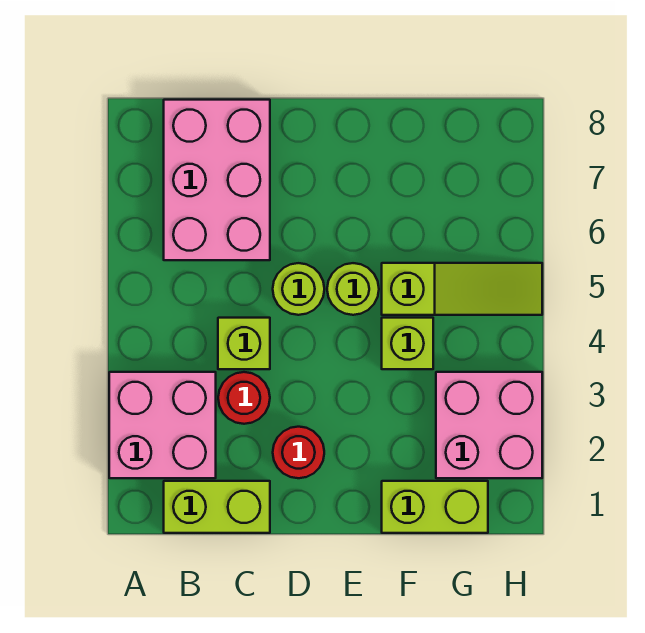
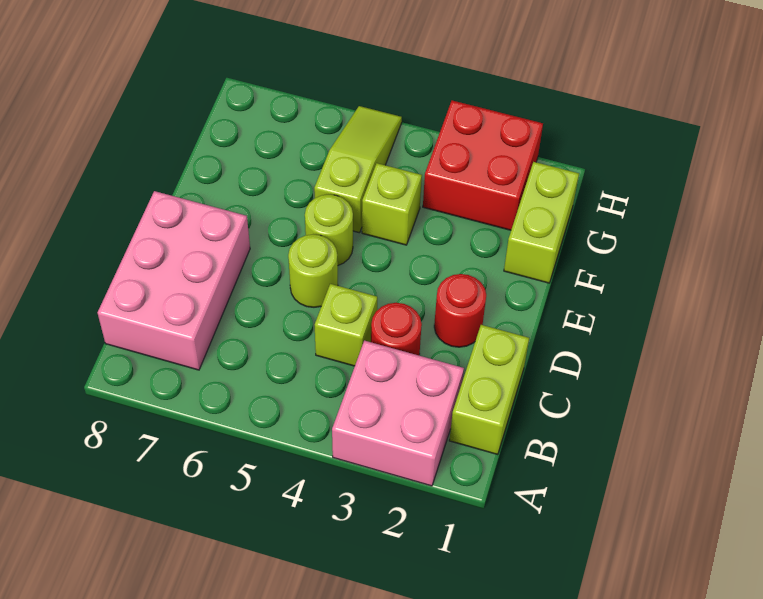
pink 2x3 brick [164,100,270,260] -> pink 2x3 brick turned to [98,191,250,370]
pink 2x2 brick [436,372,542,478] -> red 2x2 brick [423,100,543,230]

